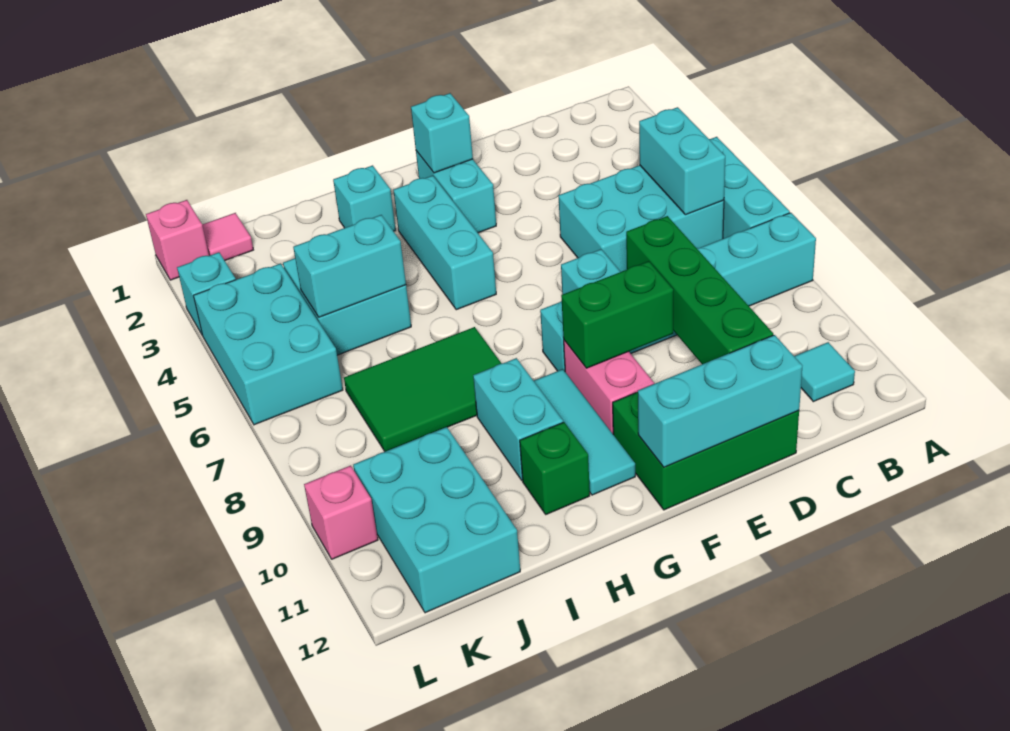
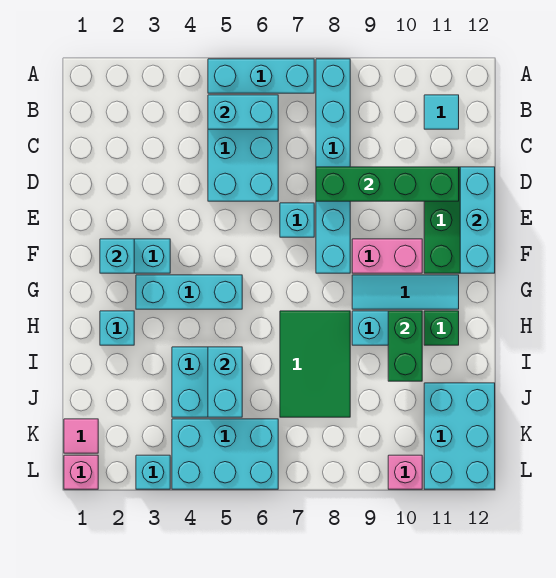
green 1x2 brick [561,261,673,368] -> green 1x2 brick moved to [388,311,422,381]
cyan 2x3 brick [353,427,520,613] -> cyan 2x3 brick turned to [424,383,495,489]

